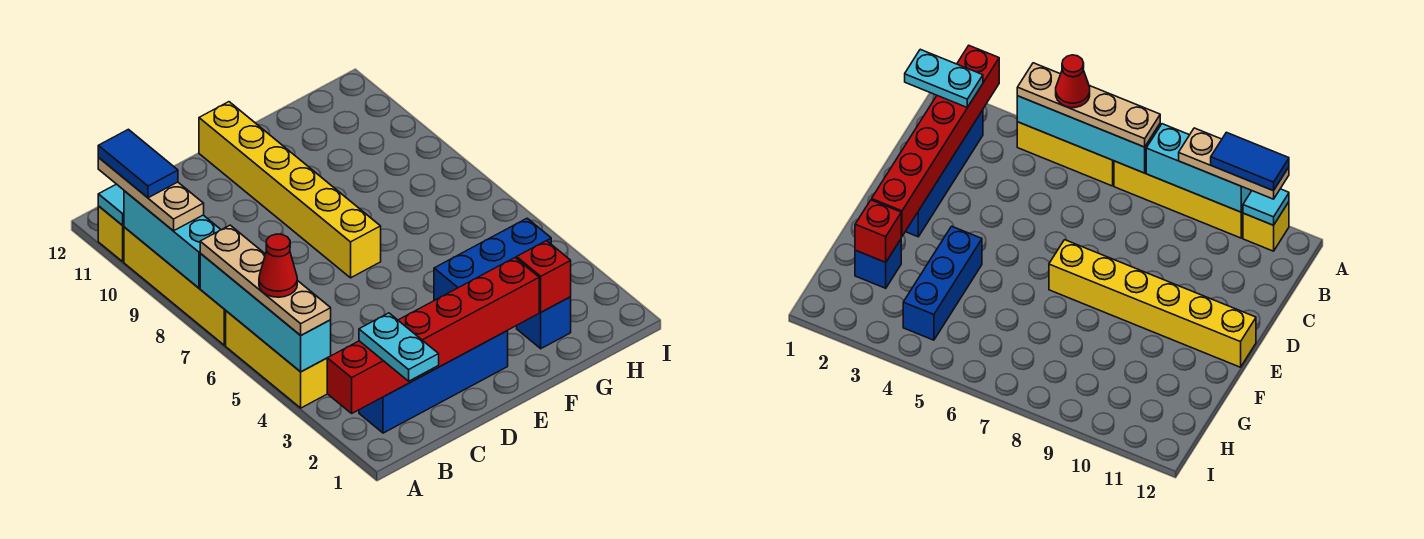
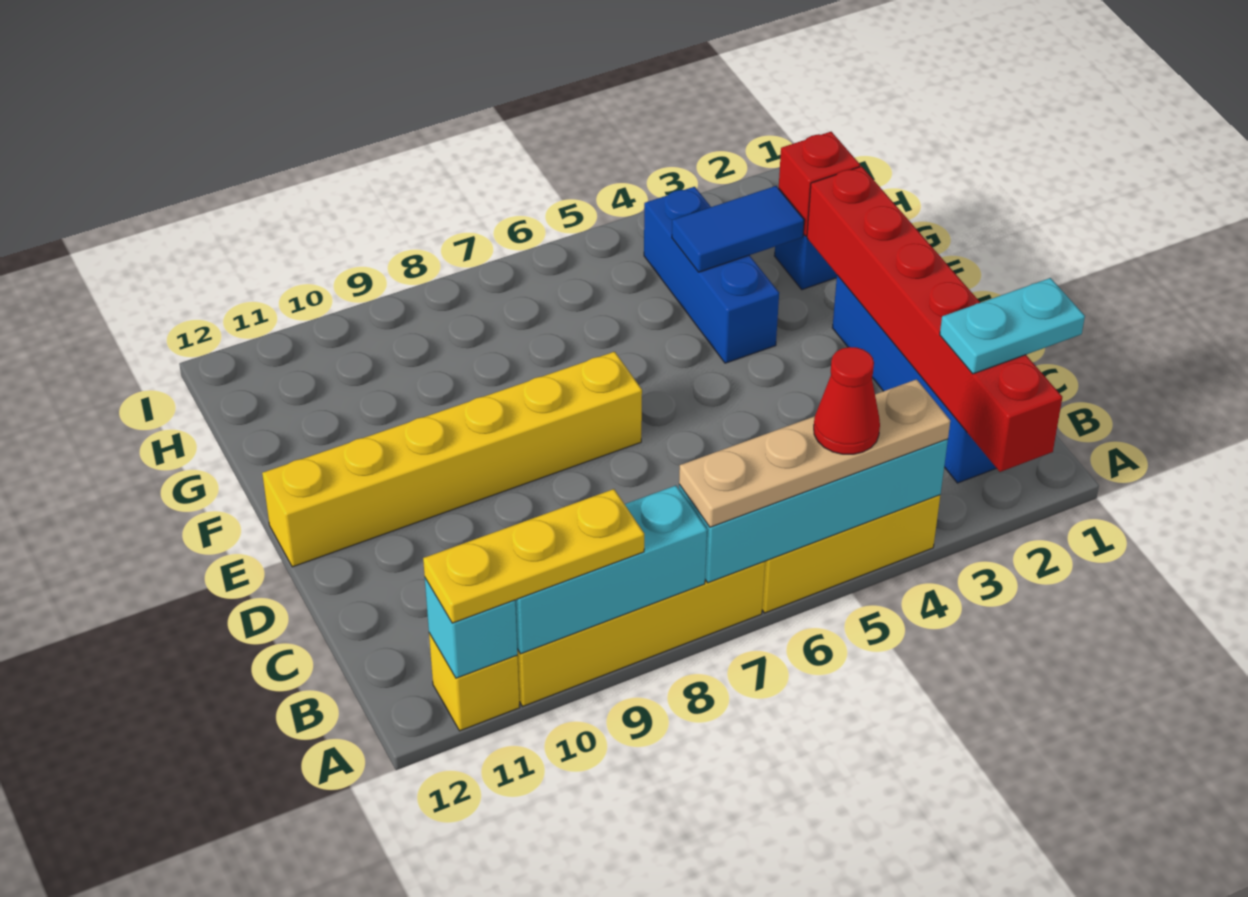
tan 1x3 plate [98,157,204,231] -> yellow 1x3 plate [423,489,644,623]
blue 1x2 tile [98,129,178,198] -> blue 1x2 tile moved to [672,186,804,272]
cyan 1x1 tile [98,184,124,225] -> cyan 1x1 brick [425,578,517,678]

